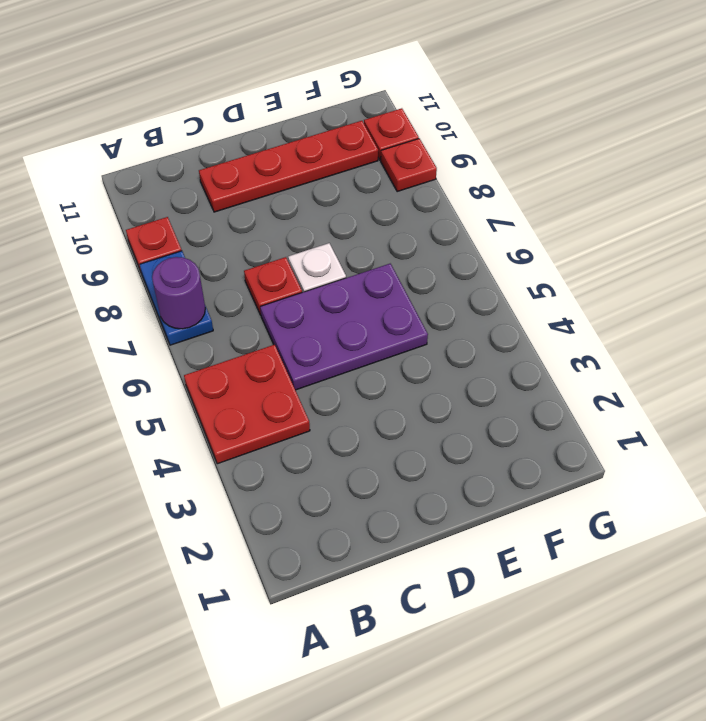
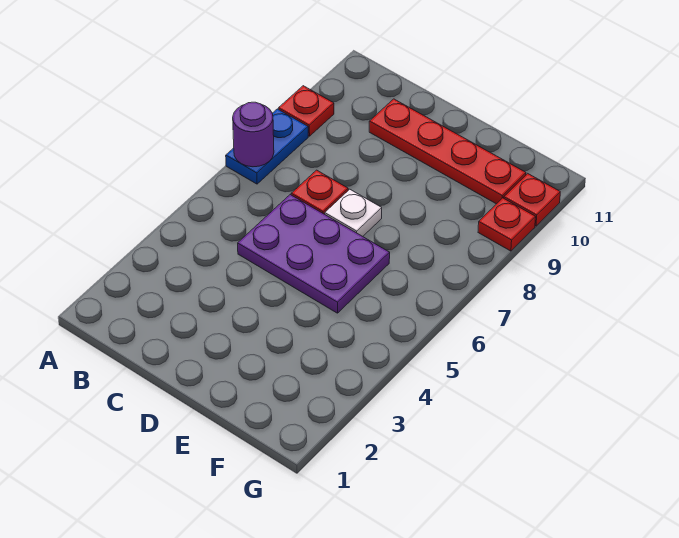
red 2x2 plate [184,345,310,464] -> none

